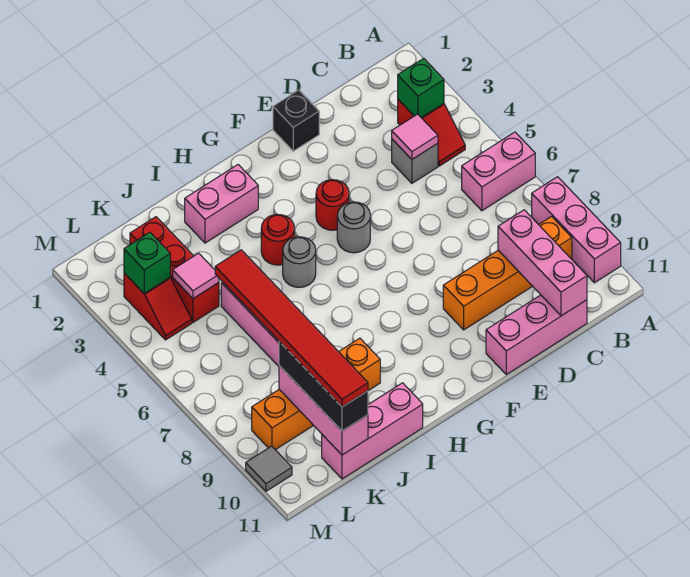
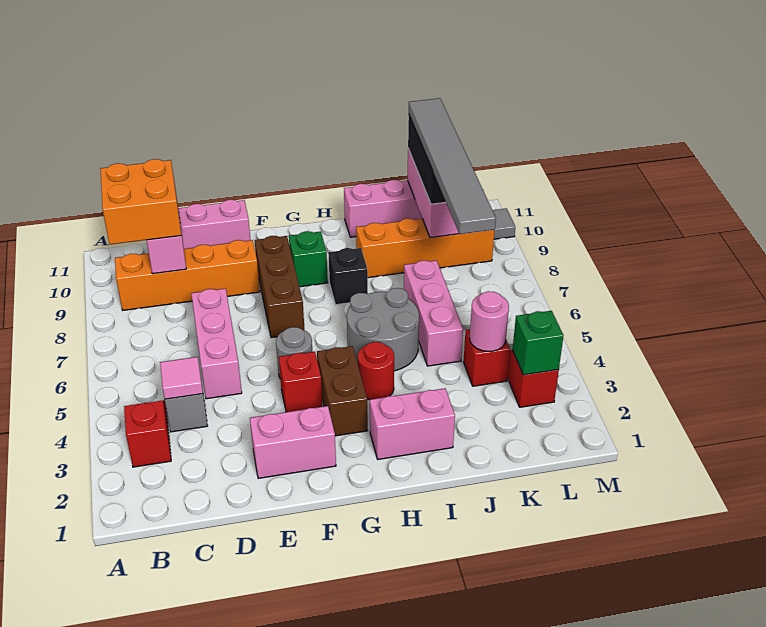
pink 1x2 brick [462,132,535,211] -> pink 1x2 brick moved to [250,406,336,478]
pink 1x3 brick [532,177,621,283] -> pink 1x3 brick moved to [191,289,242,399]
green 1x1 brick [398,58,444,118] -> green 1x1 brick moved to [289,231,328,287]
none -> orange 2x2 brick [100,159,181,244]
black 1x1 brick [273,90,319,151] -> black 1x1 brick moved to [328,248,368,305]
red 1x1 round brick [316,180,349,230] -> red 1x1 brick [279,352,323,412]
none -> brown 1x3 brick [255,236,305,338]
none -> brown 1x2 brick [317,346,368,436]
grey 1x1 round brick [283,237,316,287] -> grey 2x2 round brick [347,288,419,371]
red 1x3 brick [130,217,219,322] -> red 1x1 brick [464,329,510,386]
pink 1x1 tile [173,253,219,298] -> pink 1x1 round brick [470,291,509,351]
red 1x6 tile [215,250,368,407] -> grey 1x6 tile [409,98,496,234]

